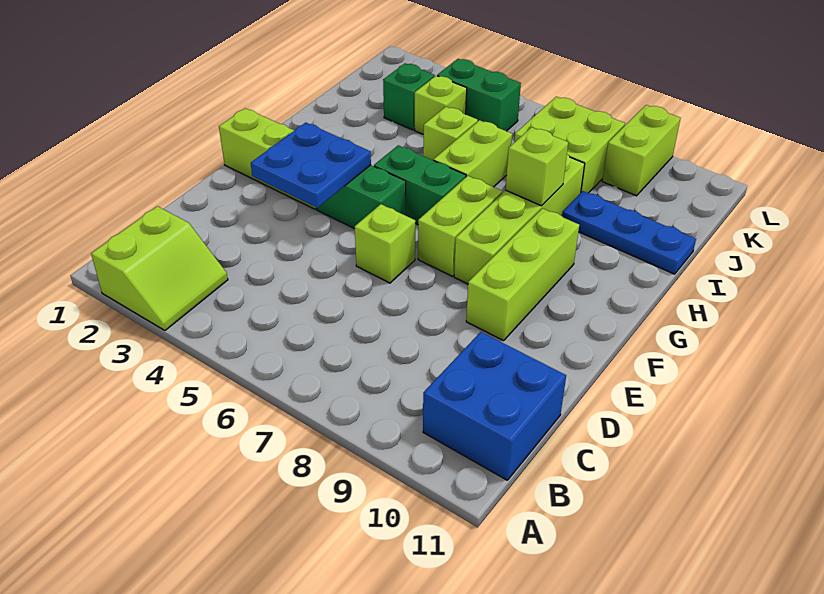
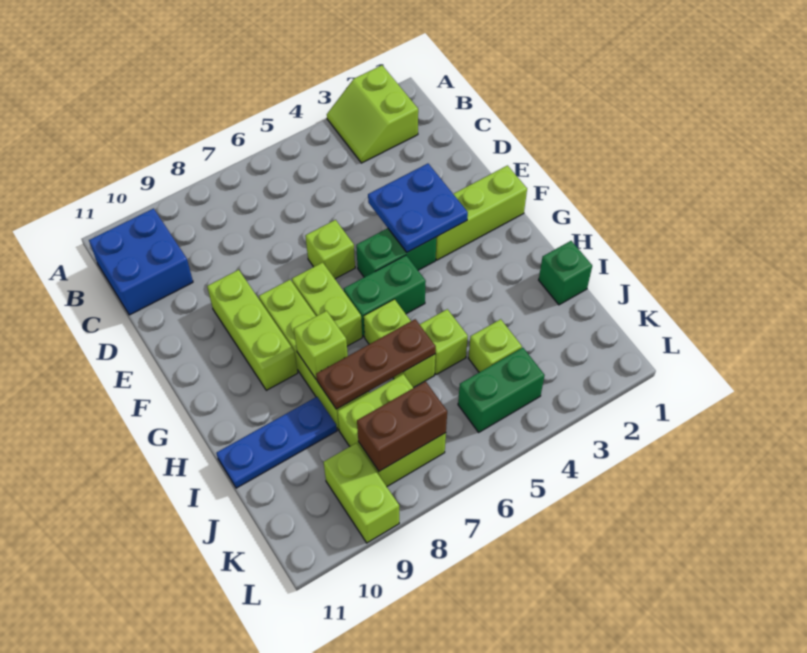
none -> brown 1x3 plate [316,319,436,409]
green 1x1 brick [383,63,435,130] -> green 1x1 brick moved to [539,241,592,305]
none -> brown 1x2 brick [357,381,447,471]

